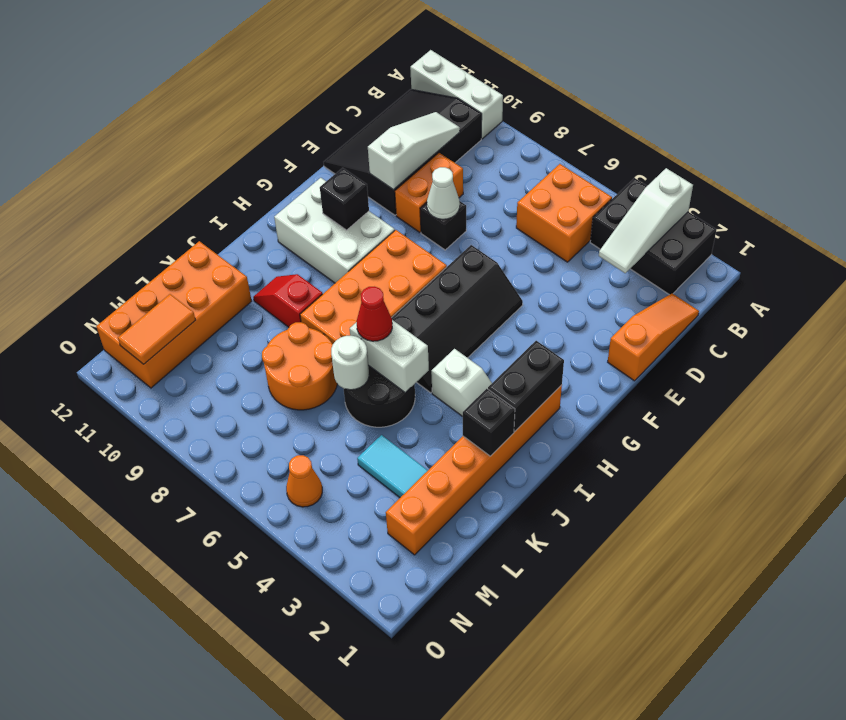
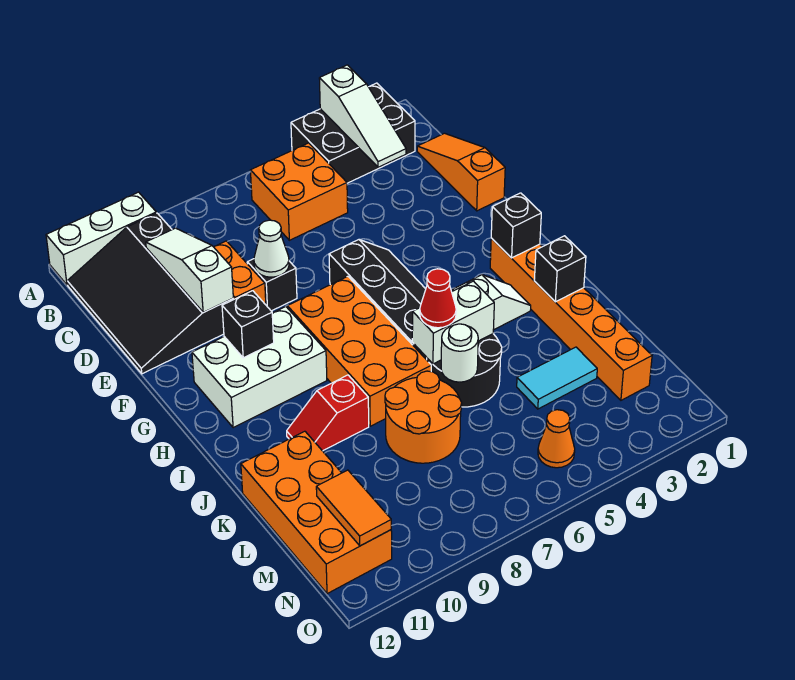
black 1x2 brick [488,341,564,431] -> black 1x1 brick [491,193,541,258]

